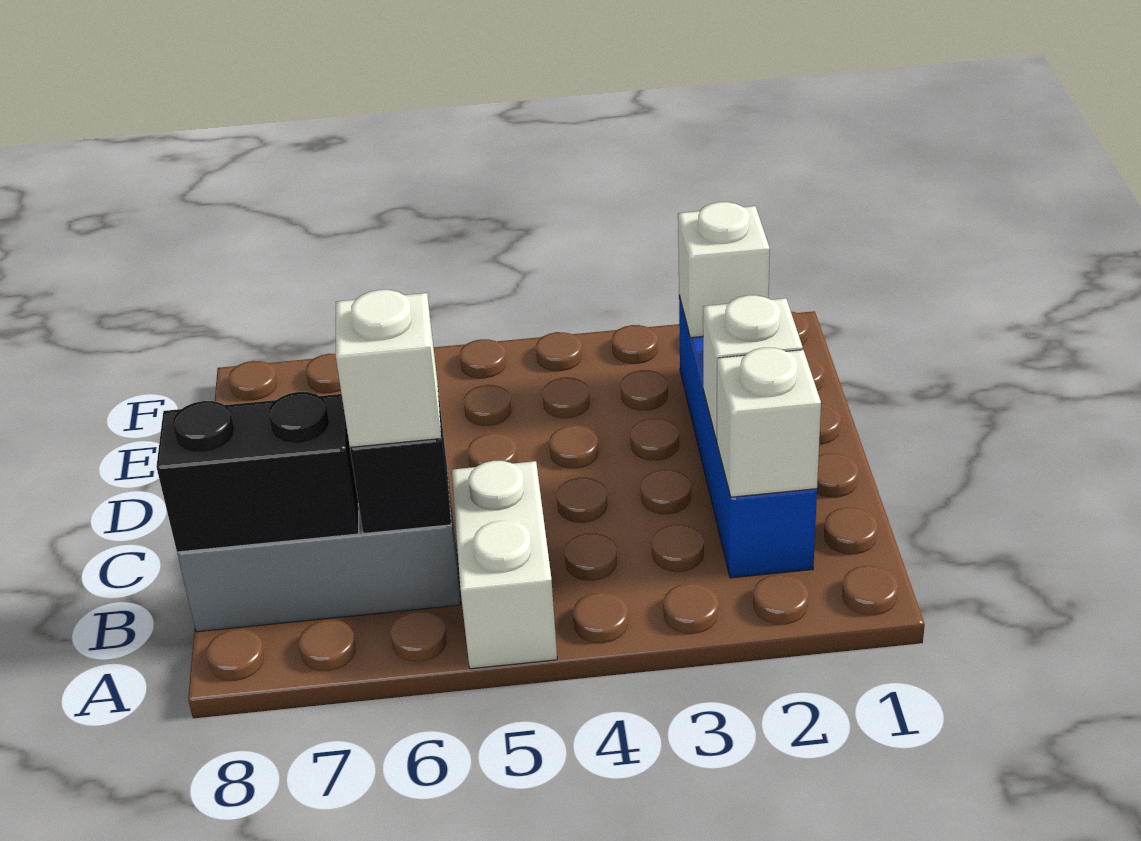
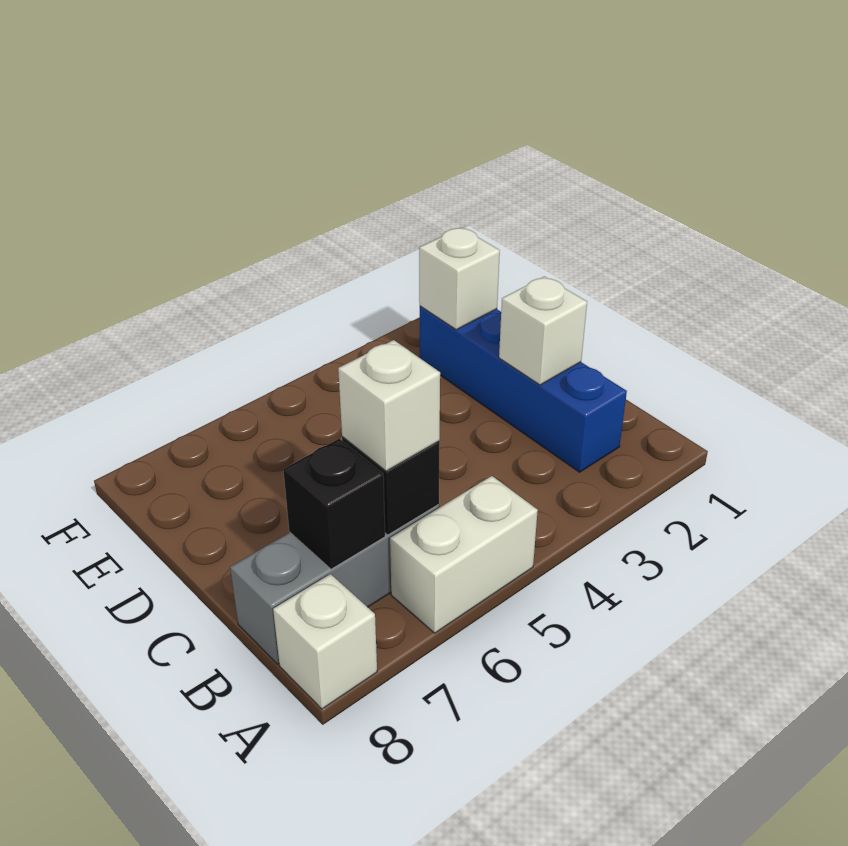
white 1x2 brick [452,461,557,669] -> white 1x2 brick turned to [390,476,538,633]
white 1x1 brick [717,348,821,497] -> white 1x1 brick moved to [273,574,377,709]
black 1x2 brick [156,392,359,552] -> black 1x1 brick [283,439,385,569]

